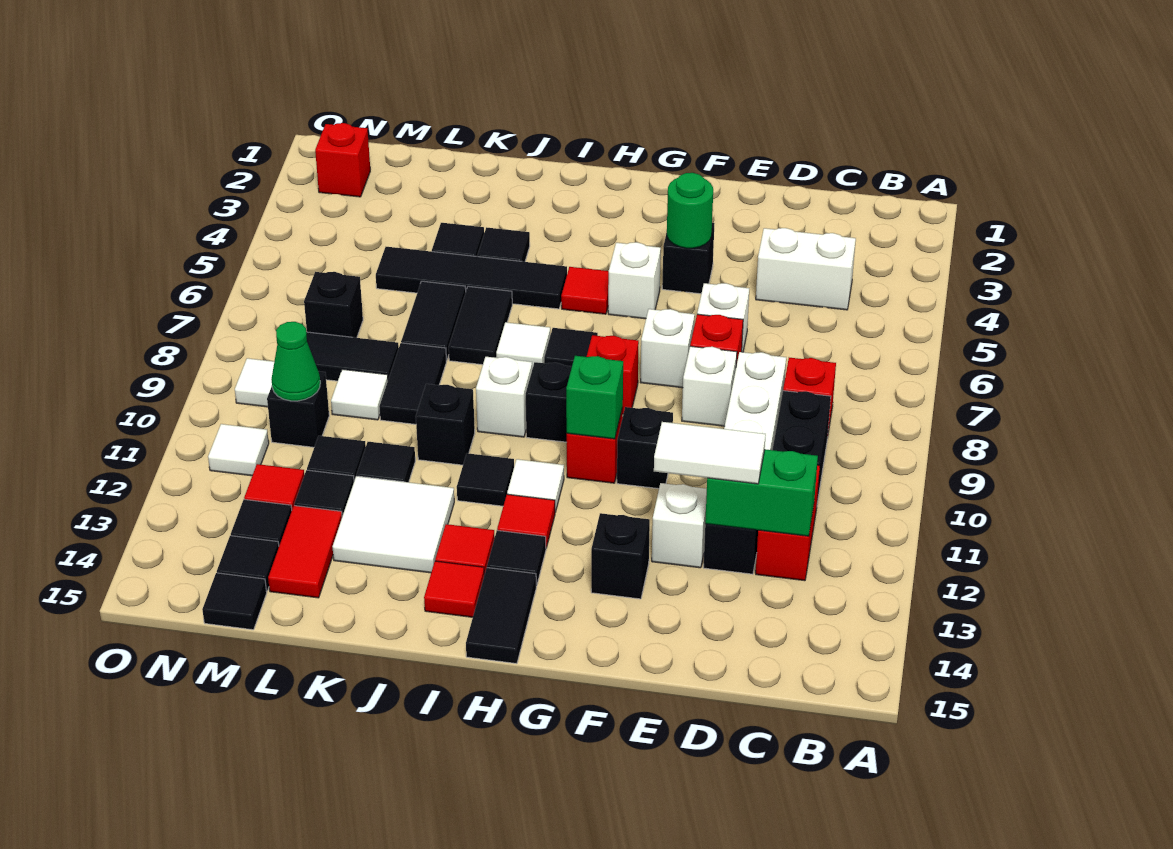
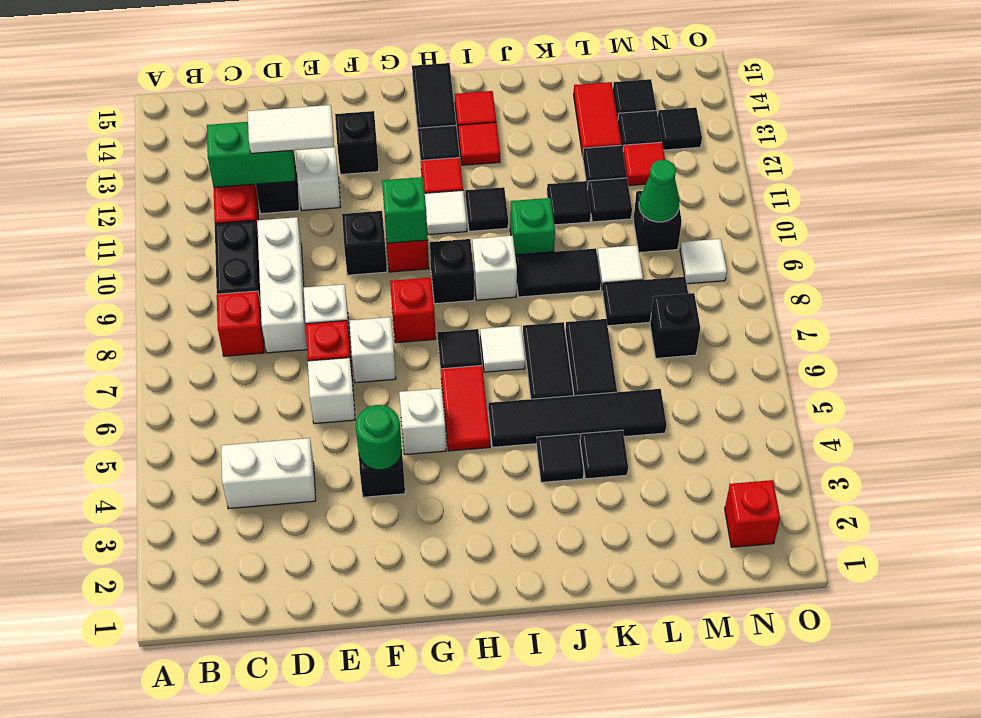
red 1x1 tile [561,267,609,314] -> red 1x2 tile [441,366,490,451]
black 1x1 brick [416,384,475,465] -> green 1x1 brick [510,198,555,255]
white 2x2 tile [333,476,454,573] -> none
black 1x2 tile [379,343,446,424] -> black 1x2 tile turned to [515,248,601,297]
black 1x1 tile [202,573,267,630] -> black 1x1 tile moved to [658,108,702,150]
white 1x1 tile [208,424,269,476] -> none

